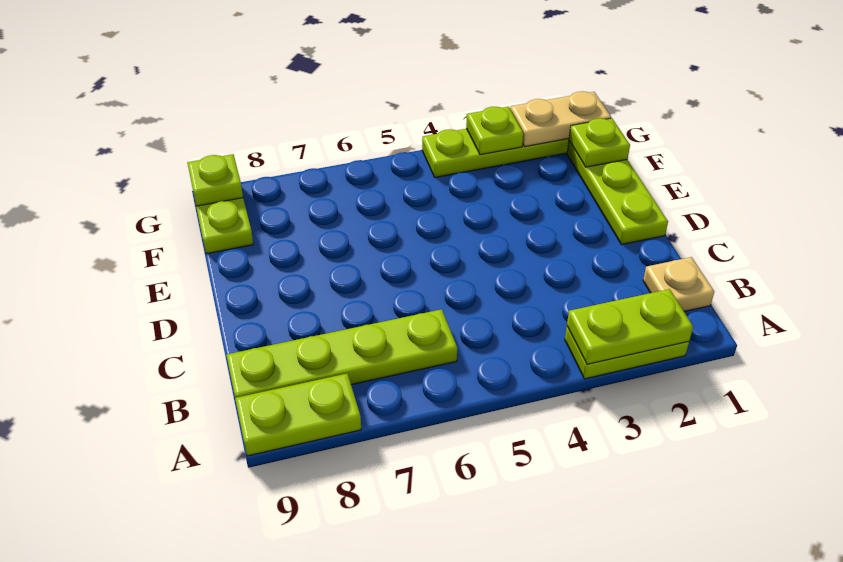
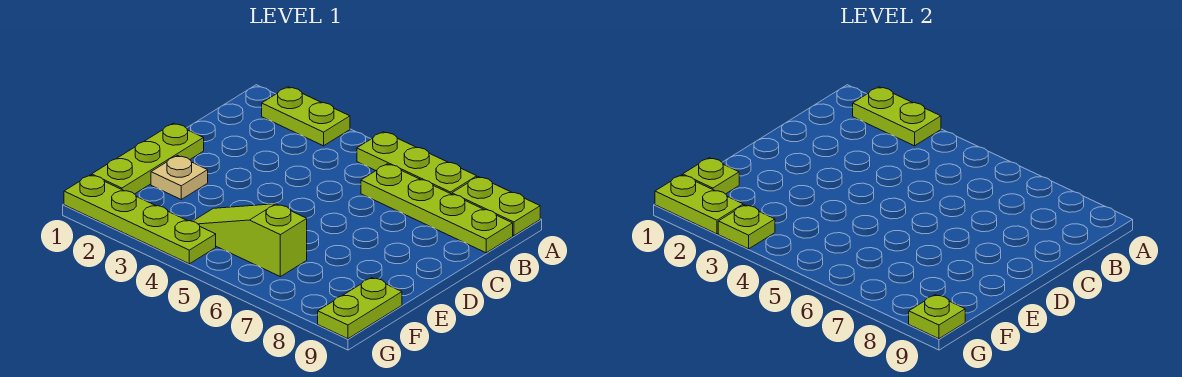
none -> lime 1x3 plate [357,132,477,194]
tan 1x1 plate [643,257,714,311] -> tan 1x1 plate moved to [151,156,208,199]
none -> lime 1x3 slope [193,204,307,277]
tan 1x2 plate [510,91,611,147] -> lime 1x2 plate [655,175,743,234]

